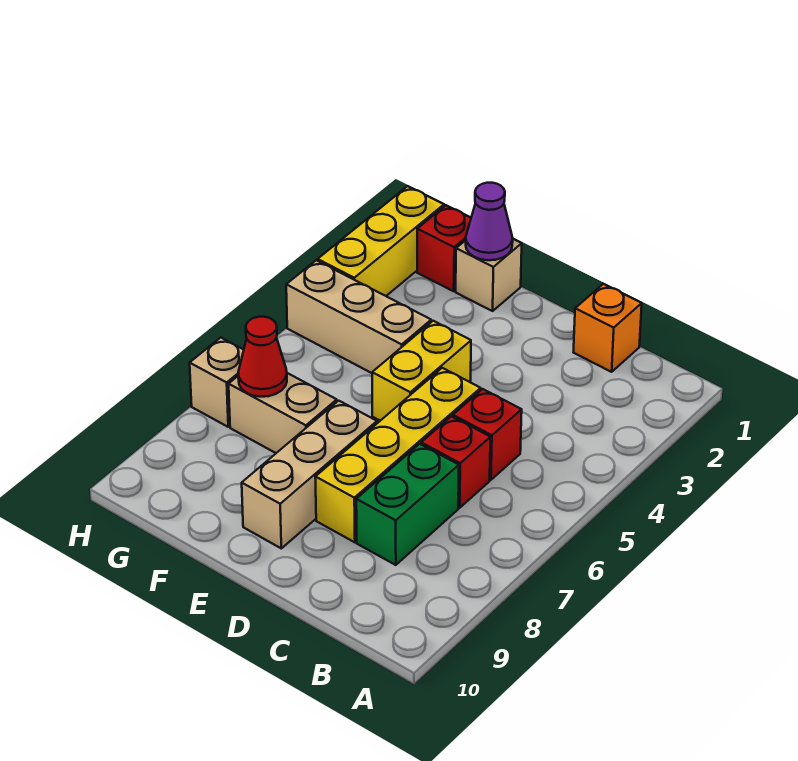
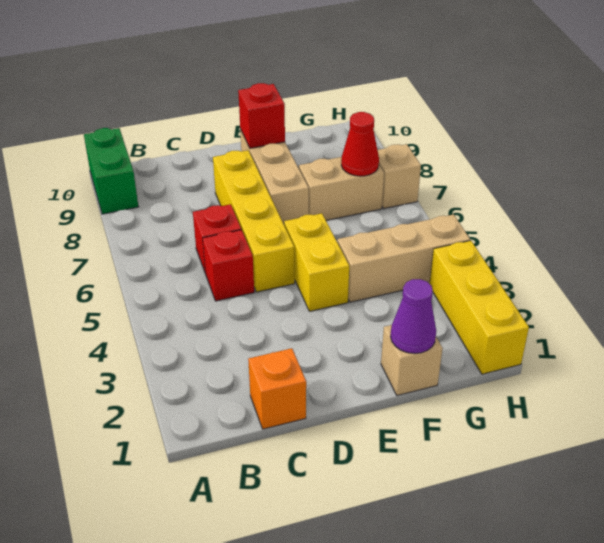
green 1x2 brick [356,444,459,565] -> green 1x2 brick moved to [84,128,138,214]
red 1x1 brick [417,206,471,291] -> red 1x1 brick moved to [238,83,285,148]

